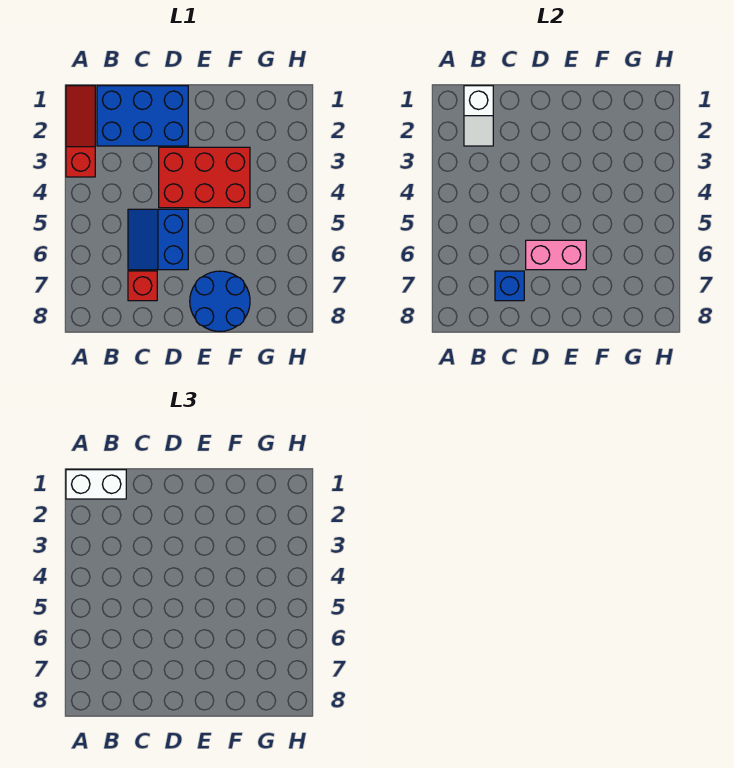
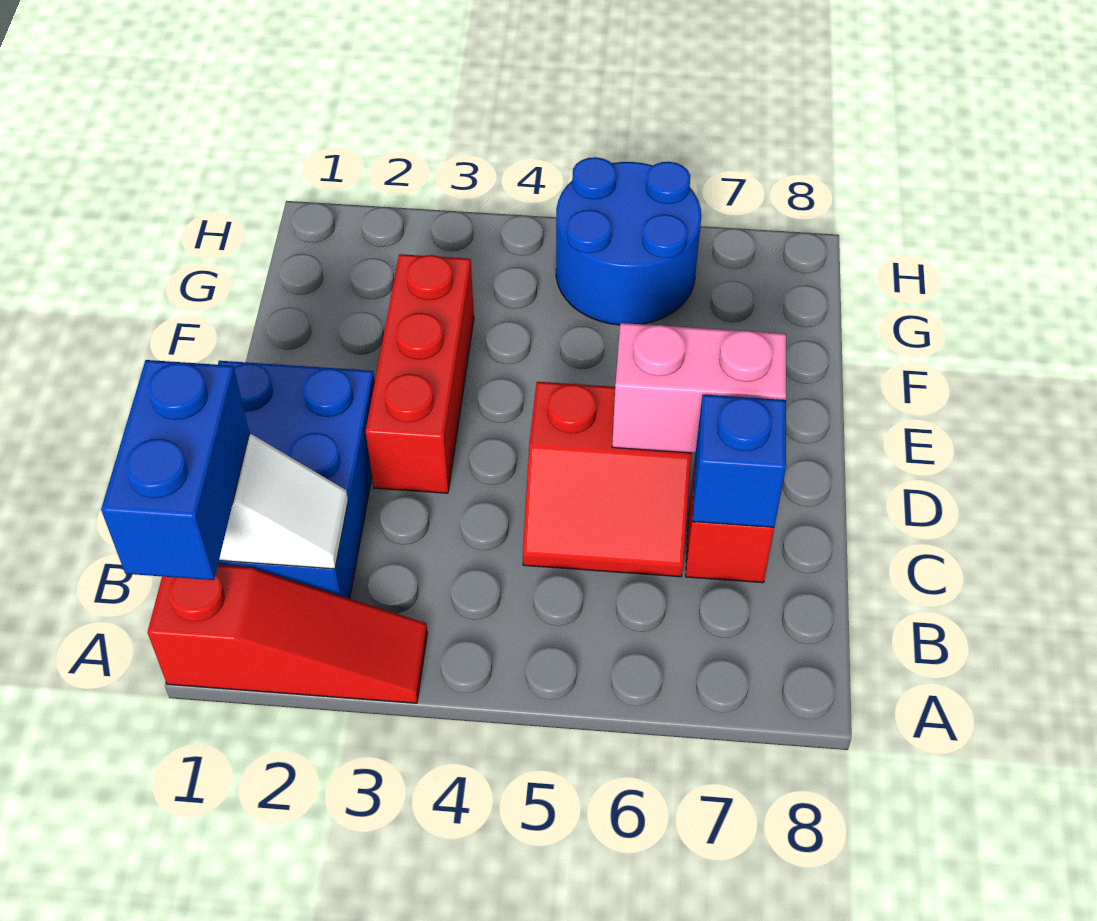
red 1x3 slope [66,86,95,177] -> red 1x3 slope turned to [148,565,428,703]
white 1x2 brick [66,470,126,499] -> blue 1x2 brick [101,360,249,580]
blue 2x2 slope [128,209,188,270] -> red 2x2 slope [523,382,691,577]
red 2x3 brick [159,147,250,208] -> red 1x3 brick [366,254,474,493]
pink 1x2 brick [526,240,586,270] -> pink 1x2 brick turned to [612,323,786,453]
blue 2x2 round brick [190,271,250,331] -> blue 2x2 round brick moved to [556,157,701,325]

